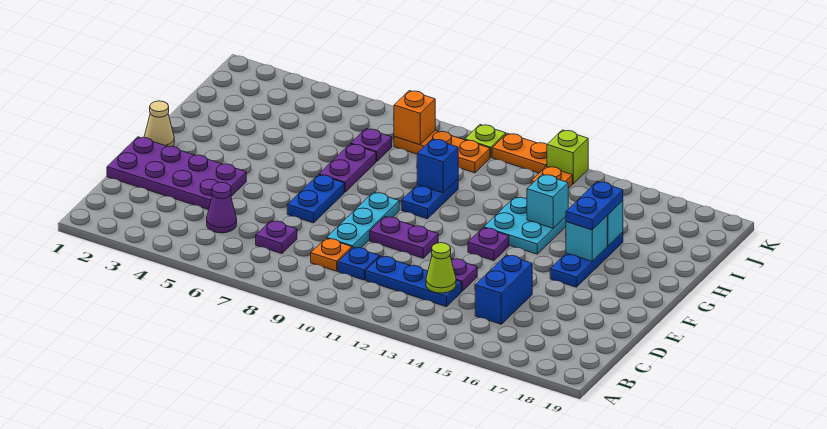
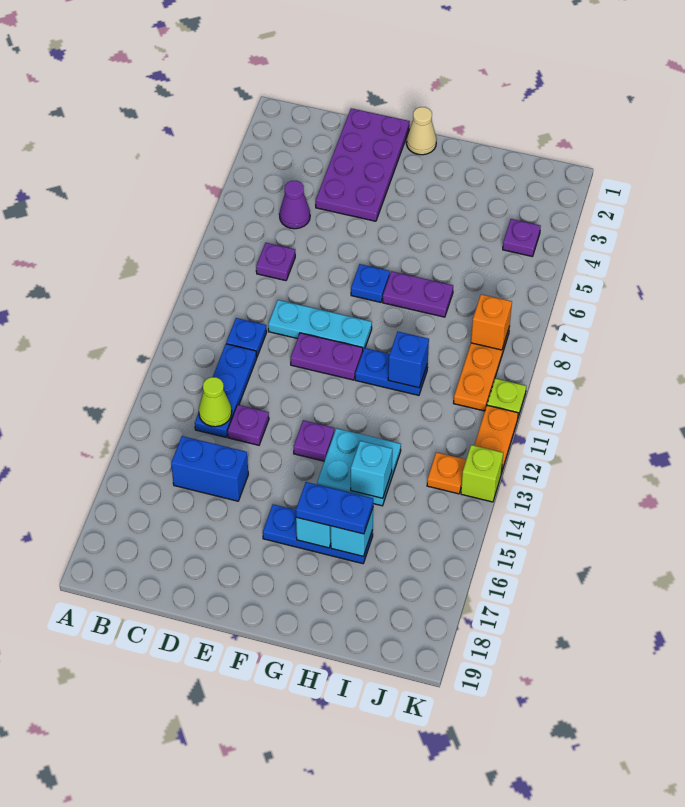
orange 1x1 plate [311,238,352,271] -> none
blue 1x2 plate [287,175,344,223] -> blue 1x1 plate [351,264,390,302]
purple 1x2 plate [370,217,438,258] -> purple 1x2 plate turned to [291,333,363,380]
purple 1x1 plate [351,129,392,162] -> purple 1x1 plate moved to [503,219,541,256]

